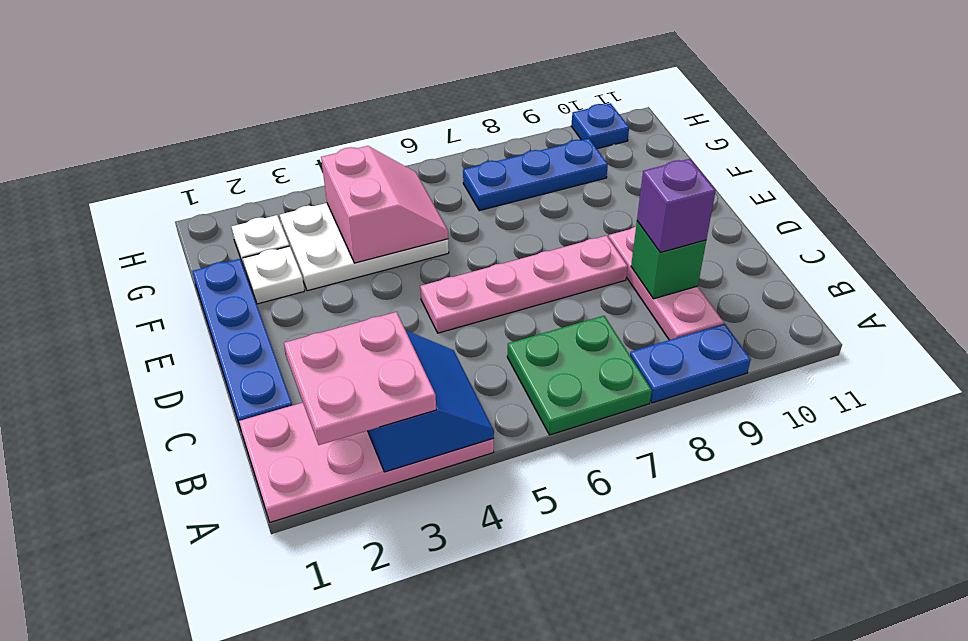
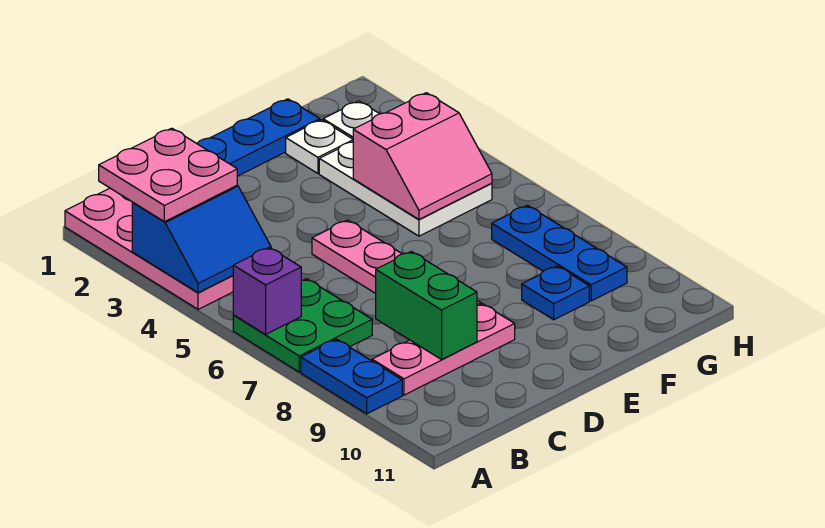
green 1x1 brick [631,221,706,299] -> green 1x2 brick [376,251,477,359]
purple 1x1 brick [637,159,716,252] -> purple 1x1 brick moved to [233,247,301,334]
blue 1x1 plate [571,103,629,149] -> blue 1x1 plate moved to [522,266,589,320]

